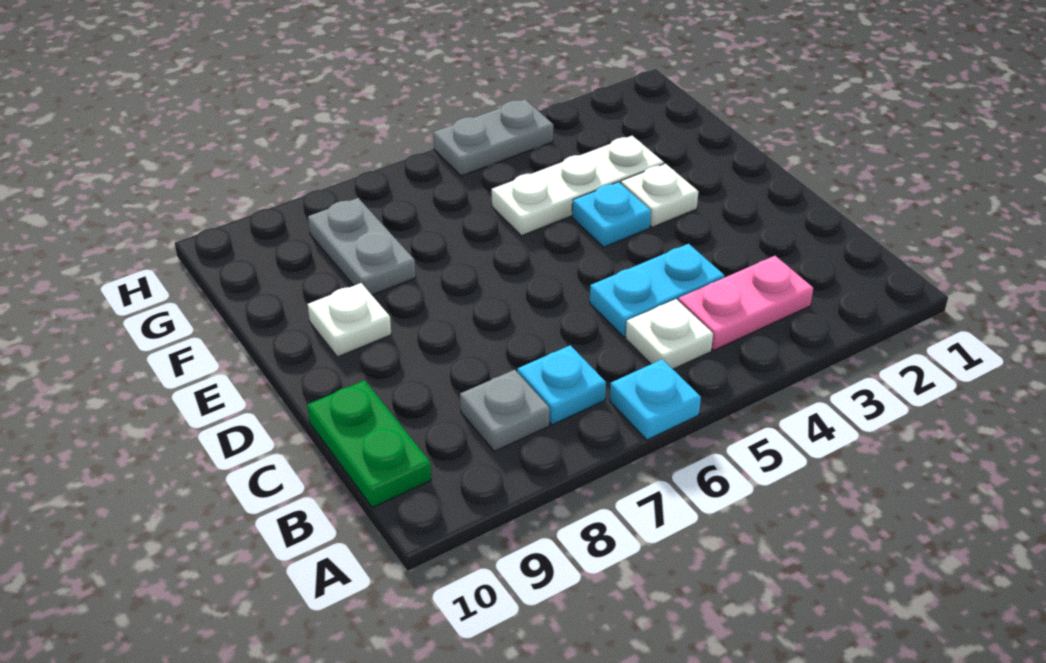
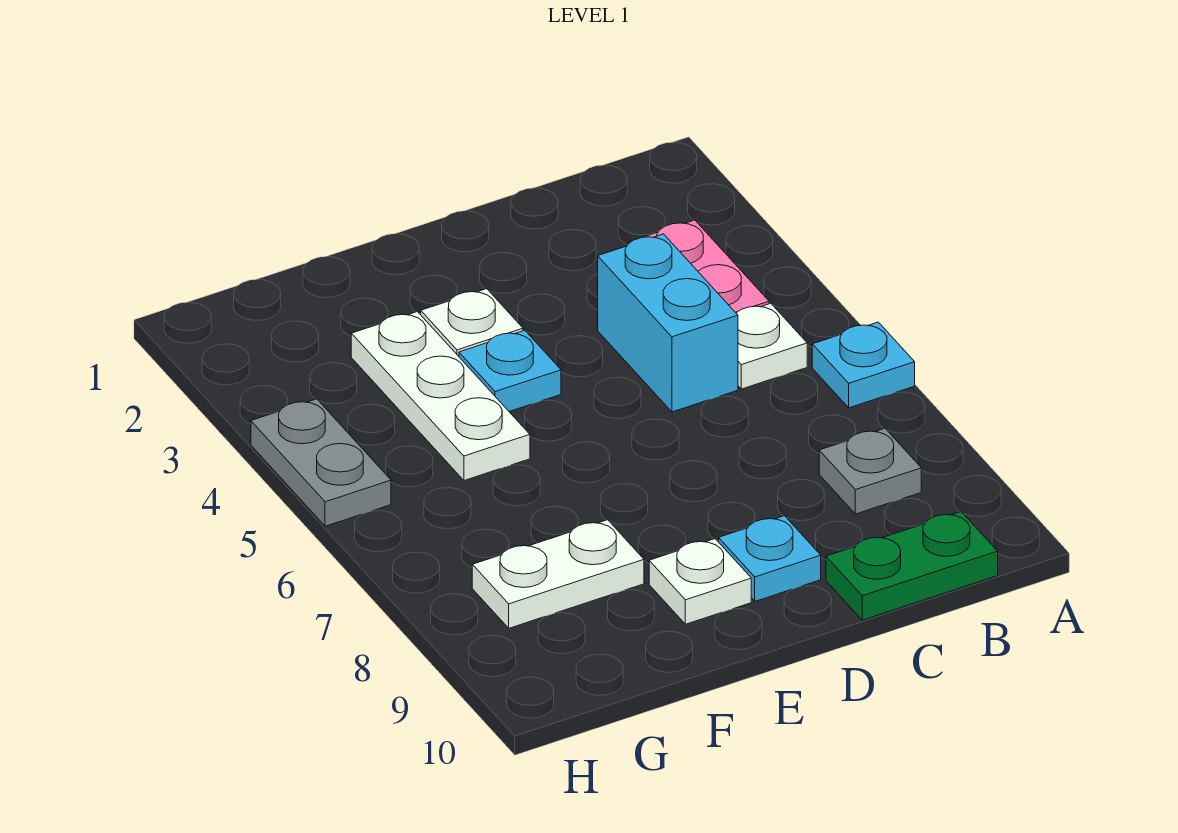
cyan 1x1 plate [517,345,606,425] -> cyan 1x1 plate moved to [719,516,821,601]
cyan 1x2 plate [590,244,724,337] -> cyan 1x2 brick [598,234,738,412]
grey 1x2 plate [308,198,416,295] -> white 1x2 plate [472,520,644,628]

